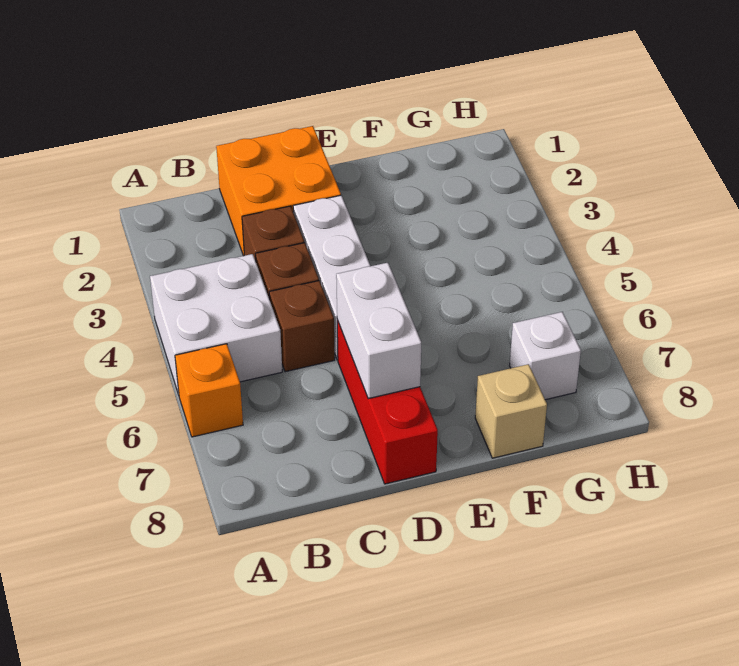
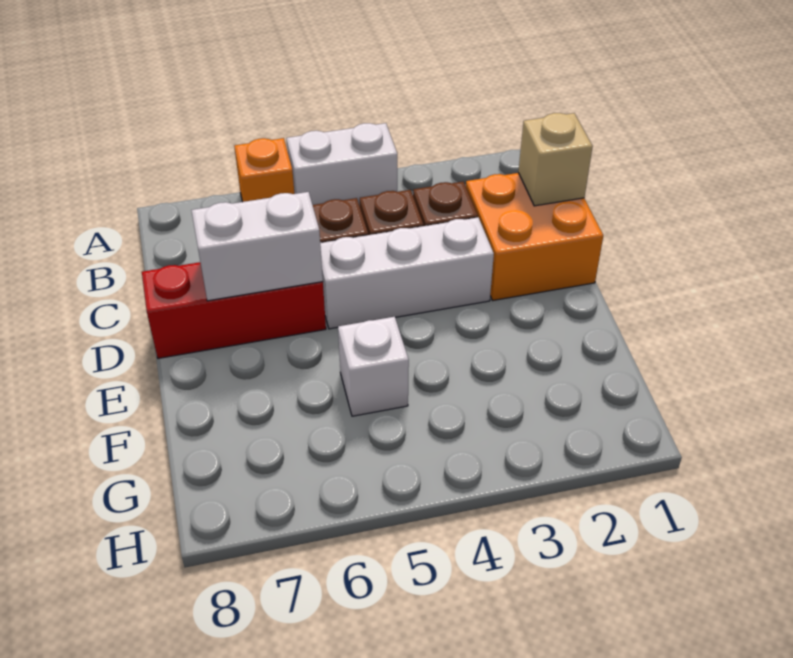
white 2x2 brick [150,254,282,395] -> white 1x2 brick [286,123,397,206]
tan 1x1 brick [475,364,547,458] -> tan 1x1 brick moved to [518,113,593,206]
white 1x1 brick [510,312,581,400] -> white 1x1 brick moved to [338,317,409,416]

